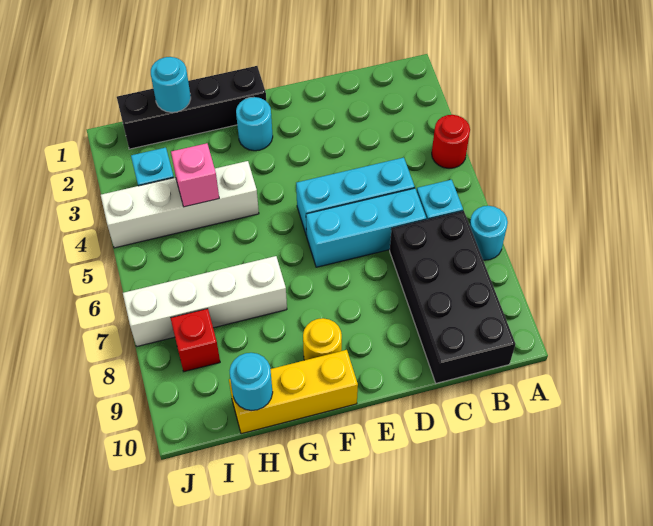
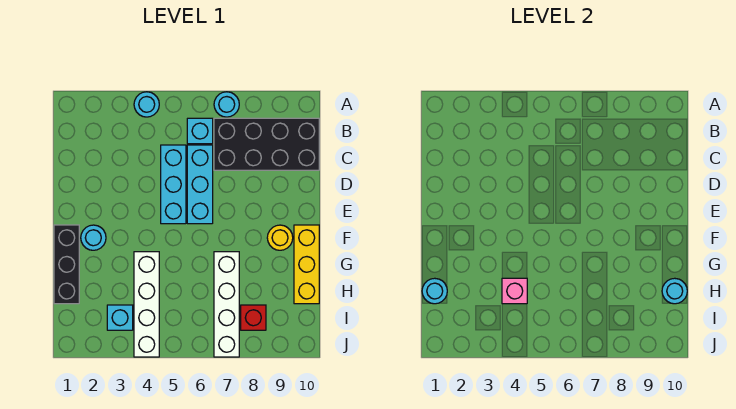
red 1x1 round brick [432,115,470,168] -> cyan 1x1 round brick [134,92,159,117]
black 1x4 brick [117,66,266,149] -> black 1x3 brick [54,225,79,304]

